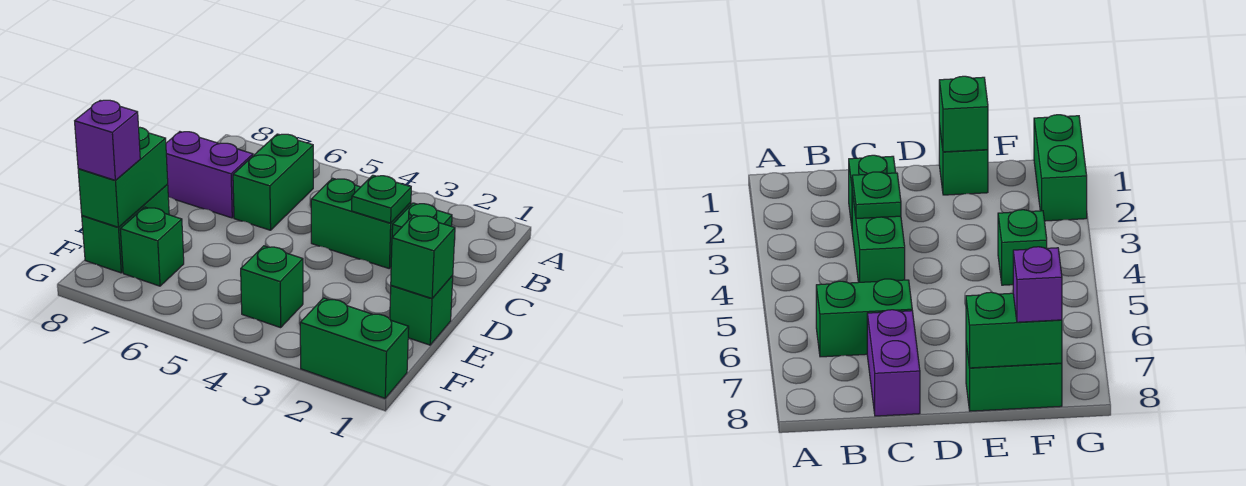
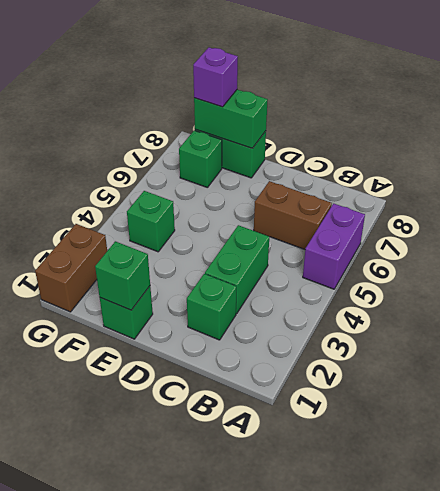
green 1x2 brick [233,134,313,230] -> brown 1x2 brick [254,181,332,250]
green 1x1 plate [352,175,411,223] -> none
purple 1x2 brick [166,132,253,218] -> purple 1x2 brick moved to [303,204,365,289]
green 1x2 brick [300,298,409,398] -> brown 1x2 brick [35,224,107,312]

